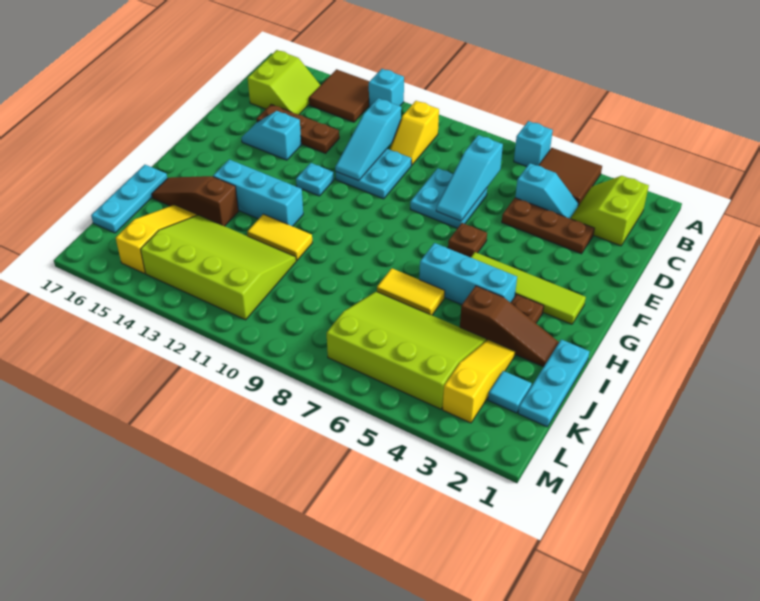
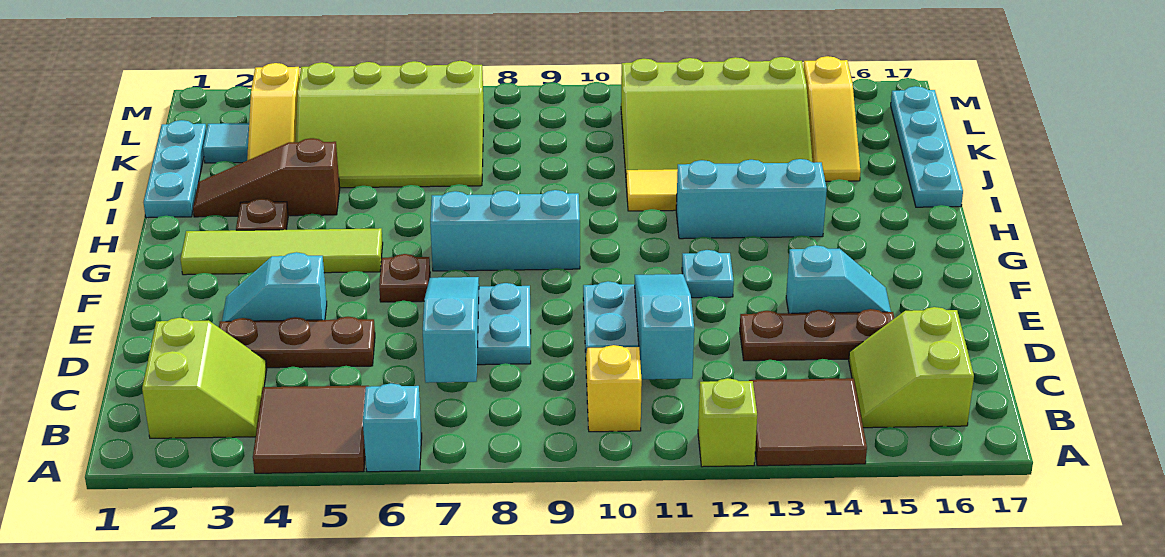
cyan 1x1 brick [369,69,404,107] -> lime 1x1 brick [698,378,757,467]
cyan 1x2 slope [515,163,578,218] -> cyan 1x2 slope moved to [222,252,327,321]
cyan 1x3 brick [419,243,517,305] -> cyan 1x3 brick moved to [430,190,580,271]
yellow 1x2 tile [377,268,445,315] -> none
brown 1x3 slope [152,176,238,226] -> none
cyan 1x3 plate [91,165,167,233] -> cyan 1x4 plate [891,86,963,207]

